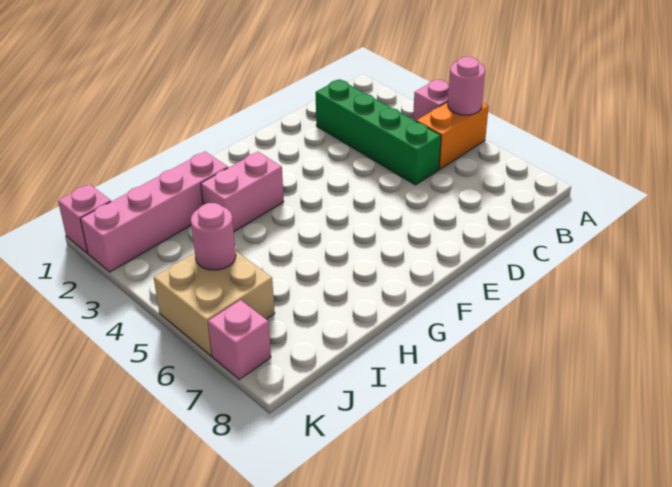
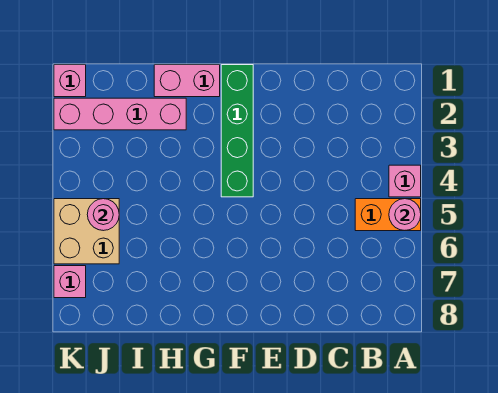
green 1x4 brick [315,79,441,185] -> green 1x4 brick moved to [221,65,253,197]
pink 1x2 brick [201,152,284,232] -> pink 1x2 brick moved to [154,65,220,97]

